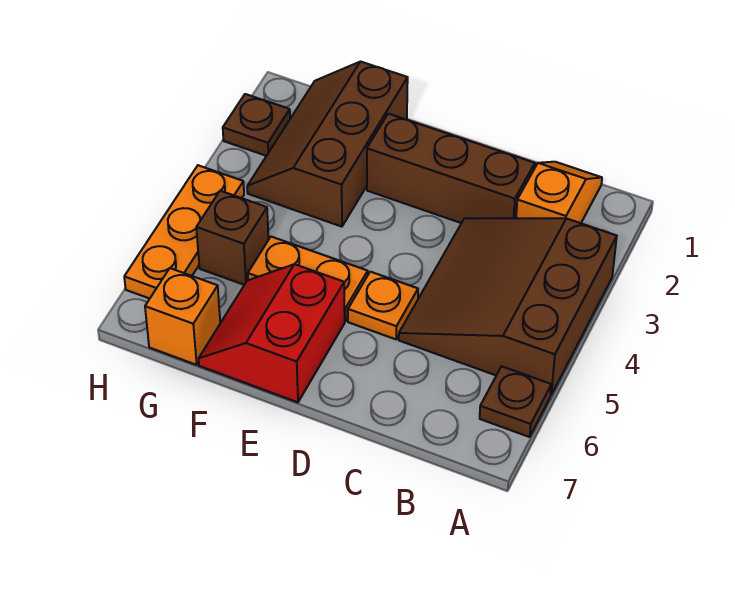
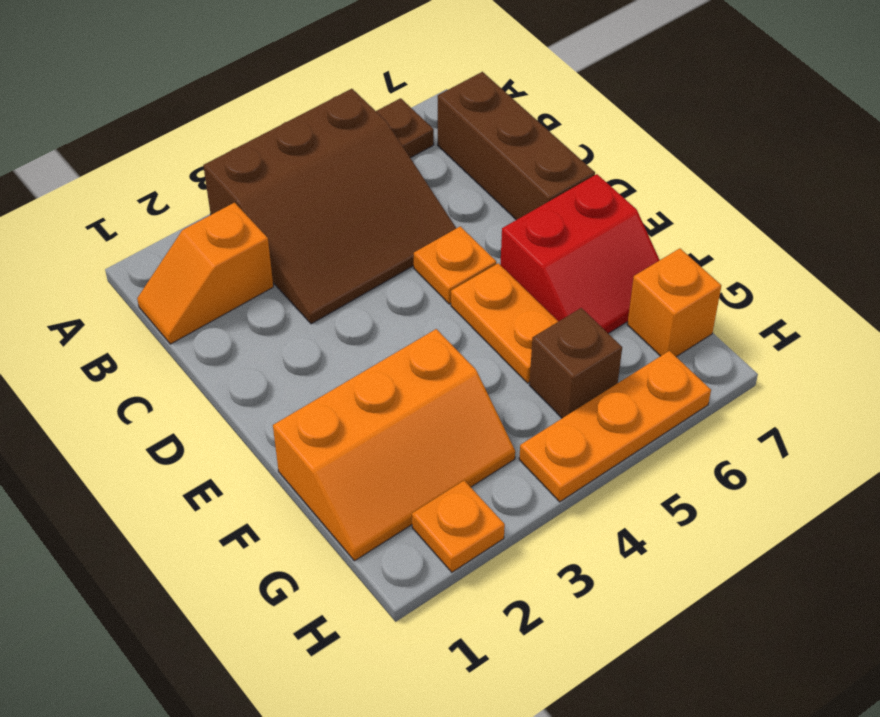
brown 1x3 brick [367,114,535,223] -> brown 1x3 brick moved to [438,72,595,220]
brown 2x3 slope [247,62,408,227] -> orange 2x3 slope [273,329,515,561]
brown 1x1 plate [223,94,290,156] -> orange 1x1 plate [412,481,505,572]

